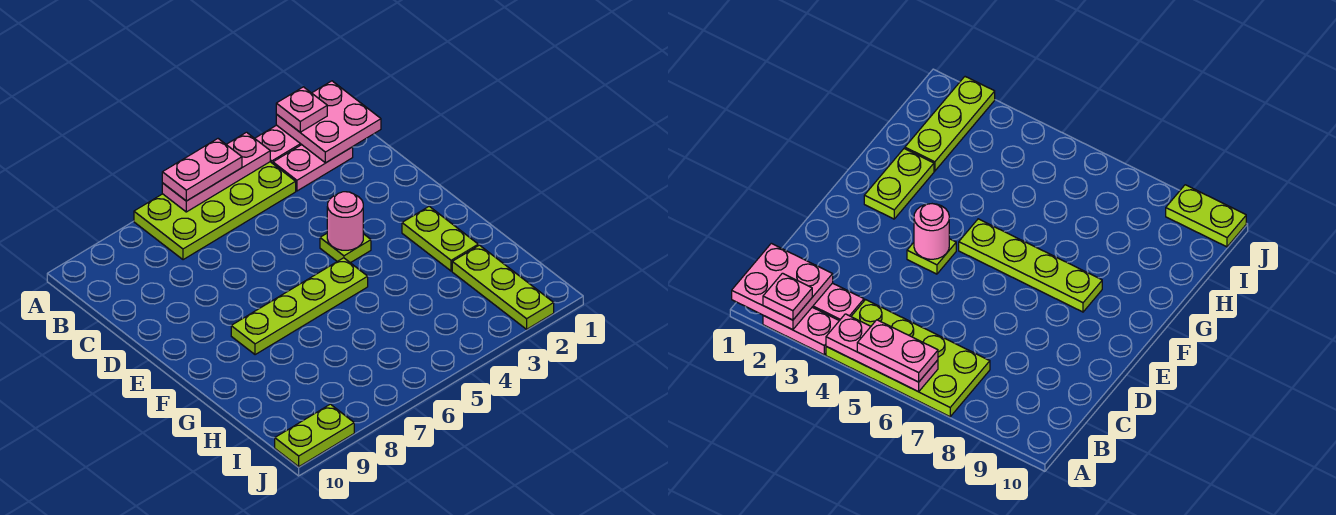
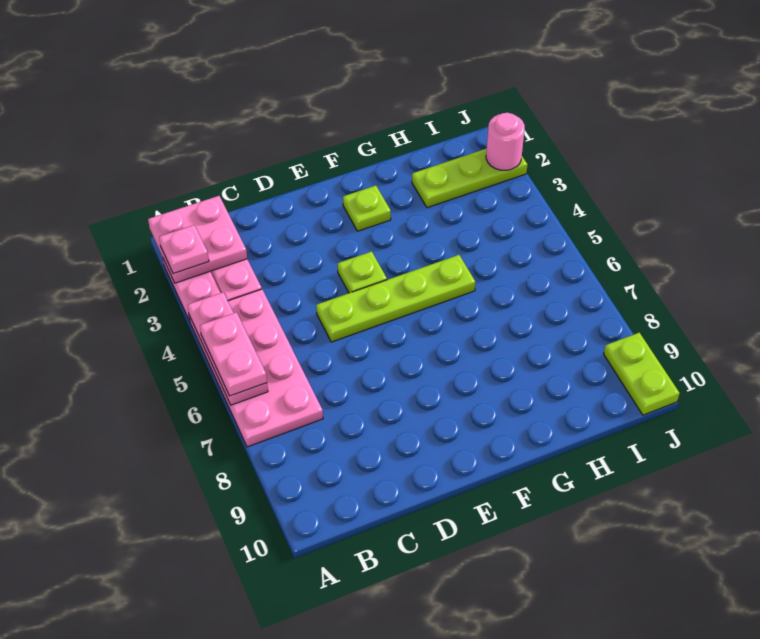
lime 2x4 plate [134,162,296,260] -> pink 2x4 plate [189,289,323,447]
pink 1x1 round brick [327,192,363,250] -> pink 1x1 round brick moved to [486,113,525,170]
lime 1x2 plate [402,206,478,271] -> lime 1x1 plate [343,186,391,231]
lime 1x4 plate [231,258,368,355] -> lime 1x4 plate turned to [316,255,475,342]

